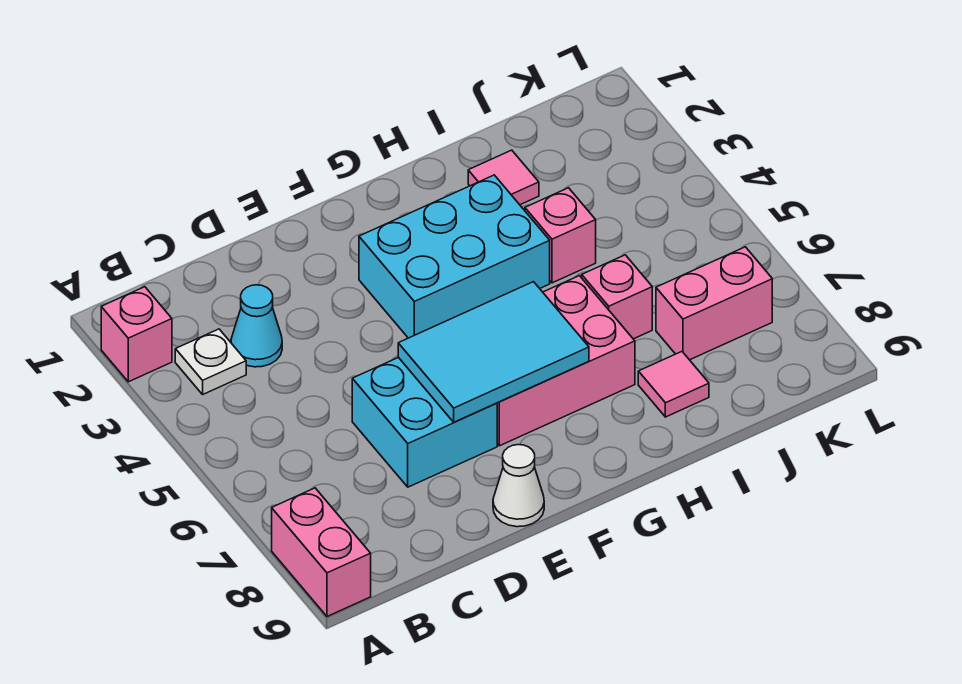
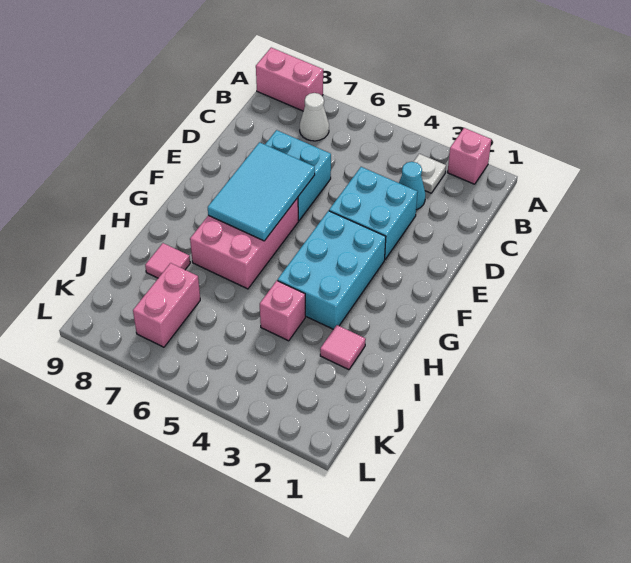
none -> cyan 2x2 brick [329,167,417,259]
white 1x1 cone [493,445,544,527] -> white 1x1 cone moved to [300,93,329,141]
pink 1x1 brick [582,255,652,339] -> none

